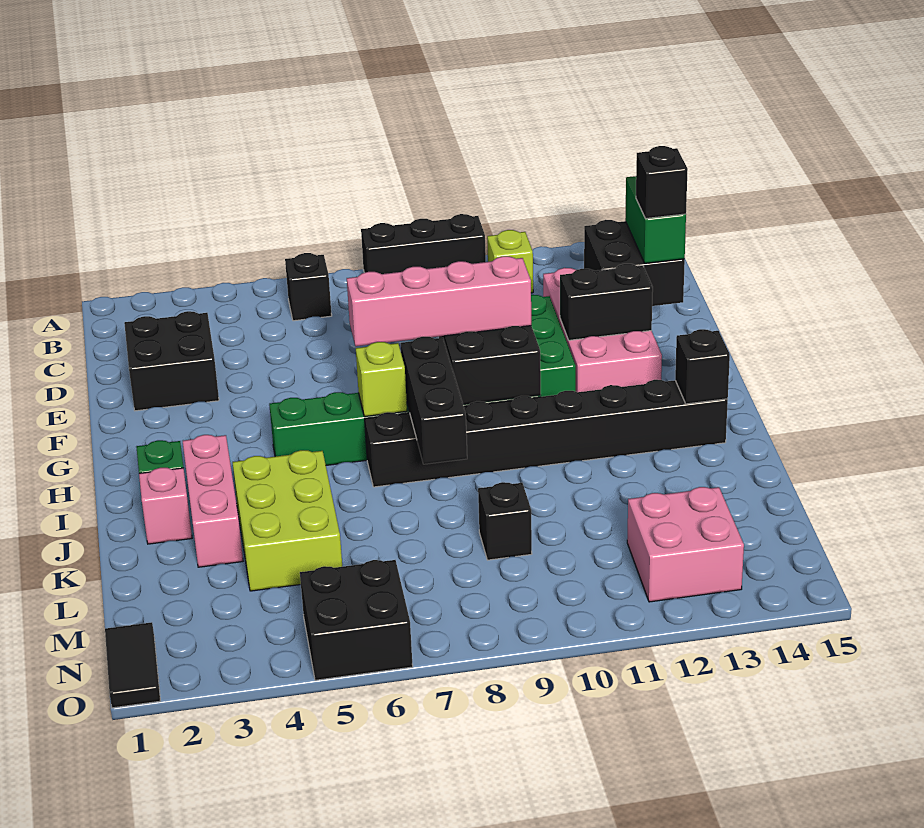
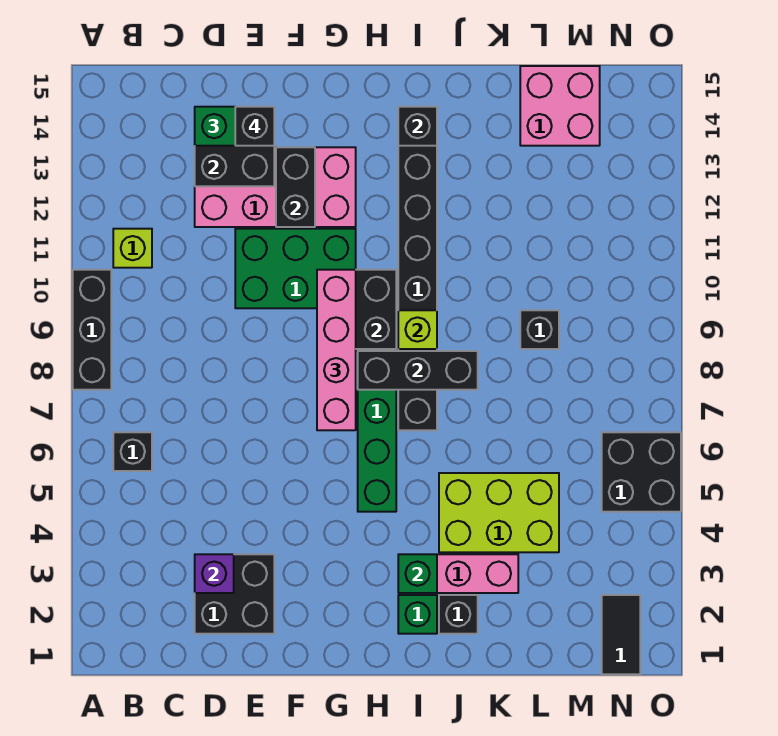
none -> purple 1x1 brick [195,554,234,593]
lime 1x1 brick [356,342,407,417] -> lime 1x1 brick moved to [398,310,437,349]
none -> green 1x1 brick [398,554,437,593]
pink 1x1 brick [139,468,192,544] -> black 1x1 brick [439,595,478,634]
pink 2x2 brick [627,487,744,602] -> pink 2x2 brick moved to [520,66,600,146]
black 1x2 tile [105,622,160,708] -> black 1x2 tile turned to [602,595,640,674]

